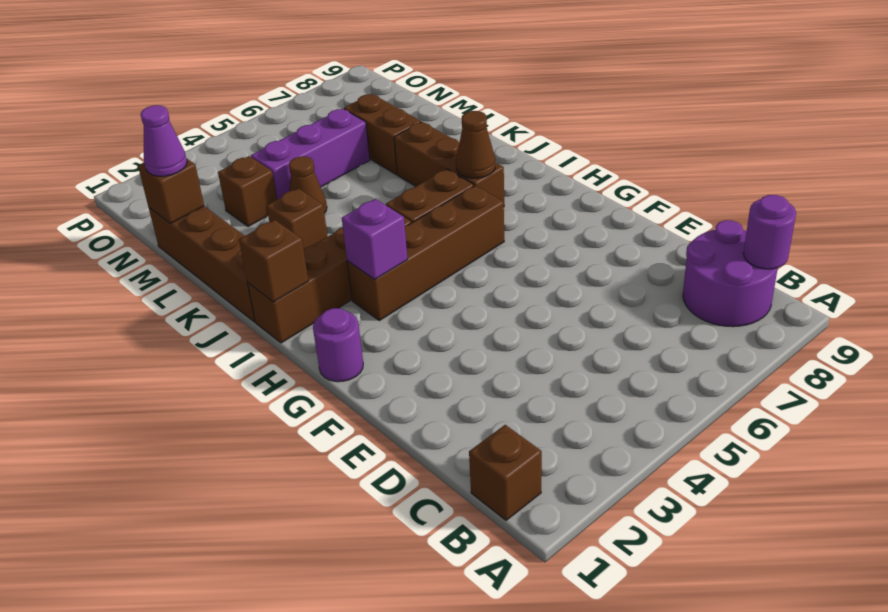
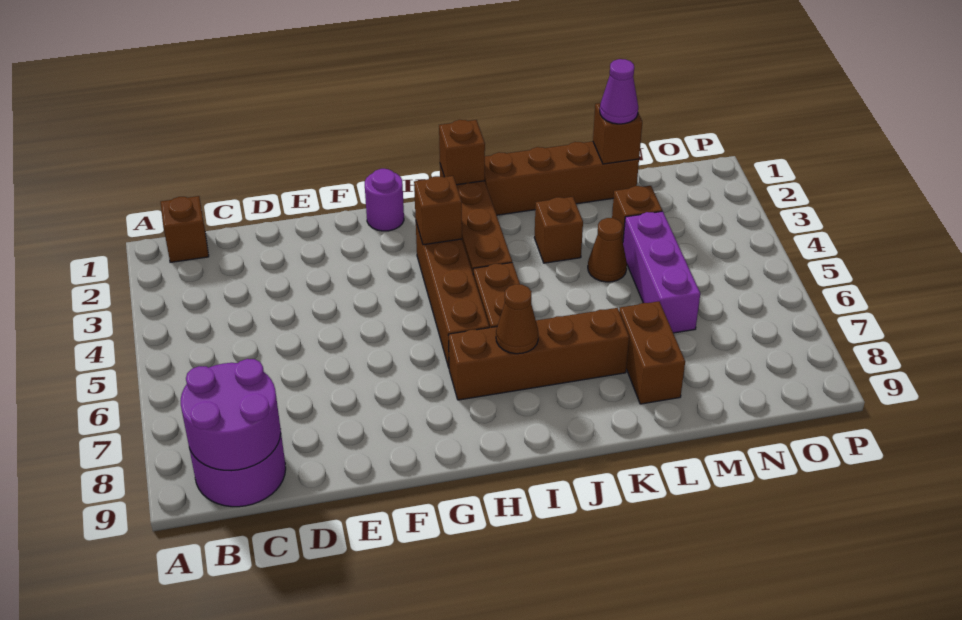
purple 1x1 round brick [743,195,796,269] -> purple 2x2 round brick [181,359,281,471]
purple 1x1 brick [342,199,407,279] -> brown 1x1 brick [414,176,462,245]
brown 1x3 brick [394,122,504,202] -> brown 1x4 brick [448,308,629,400]
brown 1x2 brick [344,94,421,175] -> brown 1x2 brick turned to [619,301,685,404]

